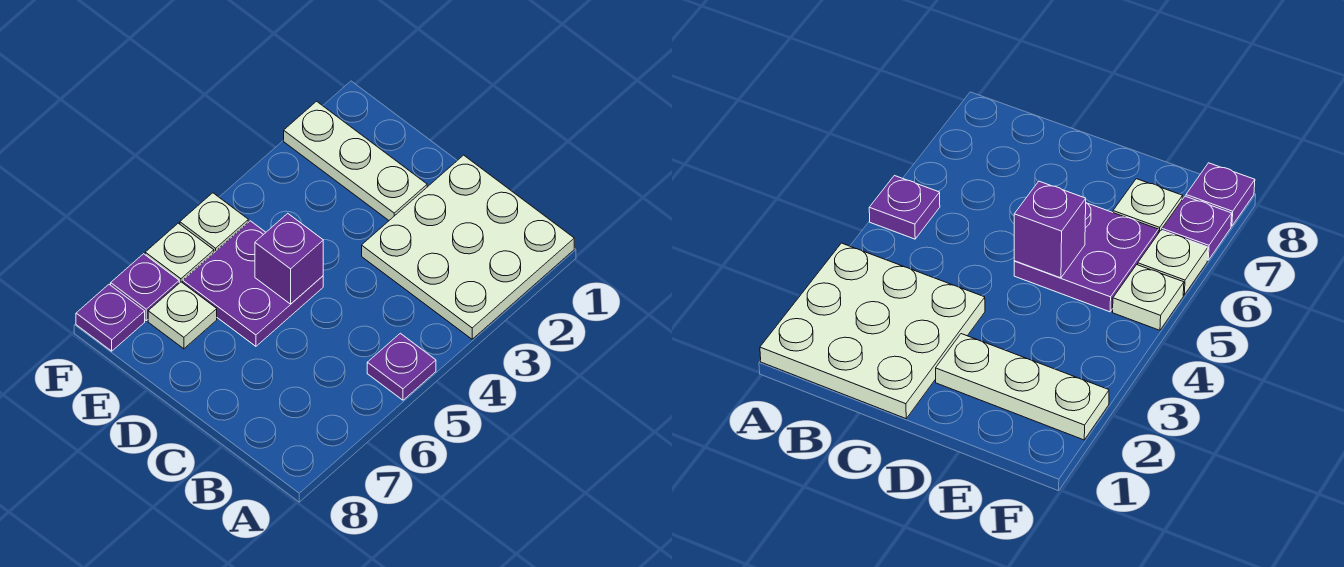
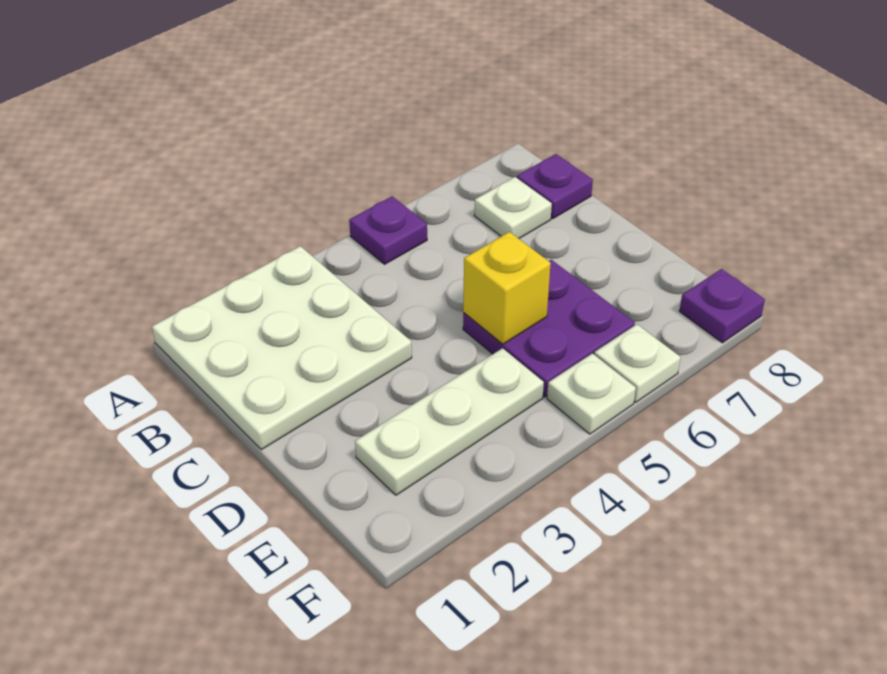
white 1x3 plate [284,101,427,220] -> white 1x3 plate turned to [355,348,544,495]
purple 1x1 brick [255,213,323,304] -> yellow 1x1 brick [463,232,551,344]
white 1x1 plate [148,282,217,349] -> white 1x1 plate moved to [474,177,552,238]
purple 1x1 plate [111,254,179,321] -> purple 1x1 plate moved to [517,154,593,219]

